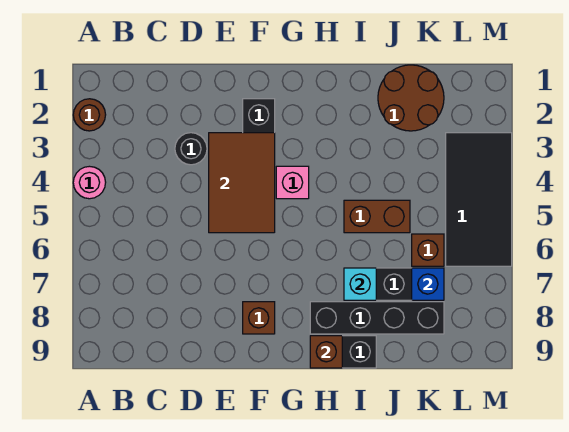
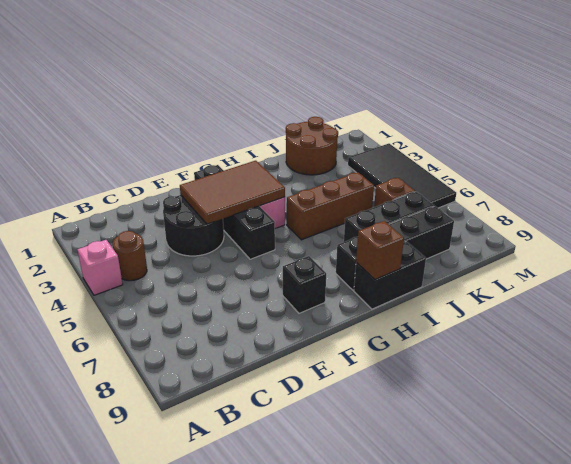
brown 1x1 round brick [73,99,106,131] -> brown 1x1 round brick moved to [113,231,147,281]
pink 1x1 round brick [73,166,106,199] -> pink 1x1 brick [77,240,123,295]
black 1x1 round brick [175,133,207,165] -> black 2x2 round brick [163,195,224,256]
brown 2x3 tile [209,133,275,233] -> brown 2x3 tile turned to [180,161,285,224]
brown 1x1 brick [243,302,275,334] -> black 1x1 brick [283,256,326,313]
brown 1x2 brick [344,200,410,233] -> brown 1x3 brick [287,172,374,240]
cyan 1x1 brick [344,268,376,300] -> none
blue 1x1 brick [412,268,444,300] -> none

